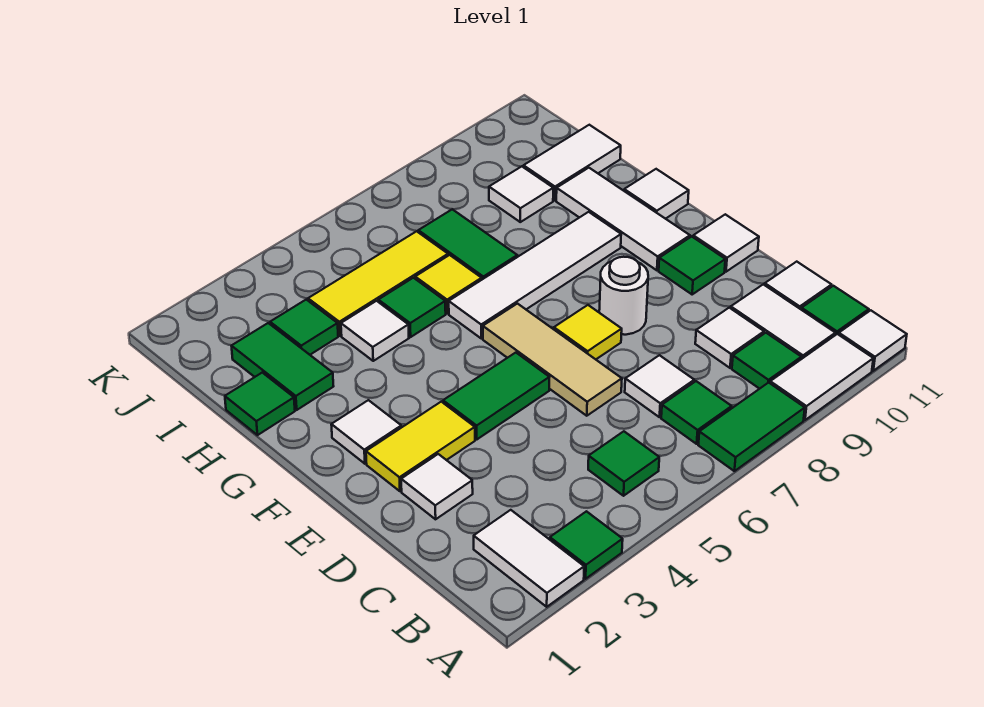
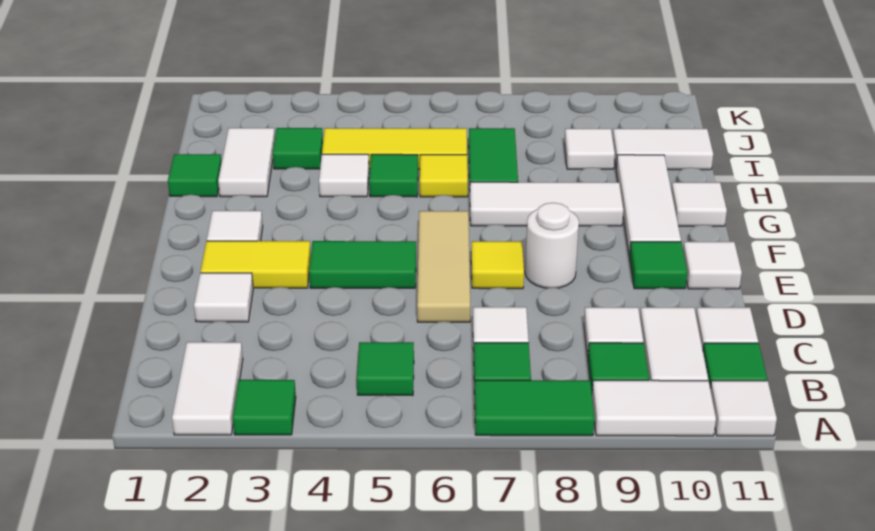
white 1x4 tile [449,212,621,338] -> white 1x3 tile [470,182,623,226]
green 1x2 tile [232,323,334,410] -> white 1x2 tile [218,128,275,197]

